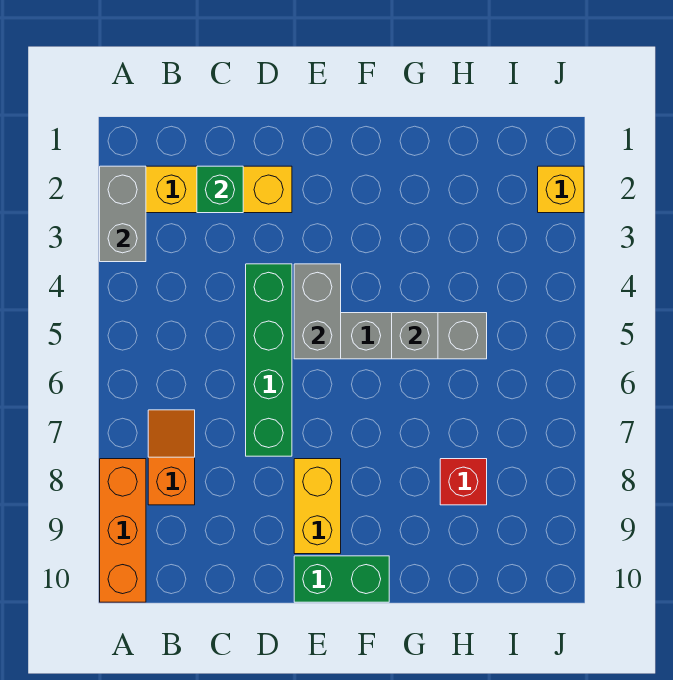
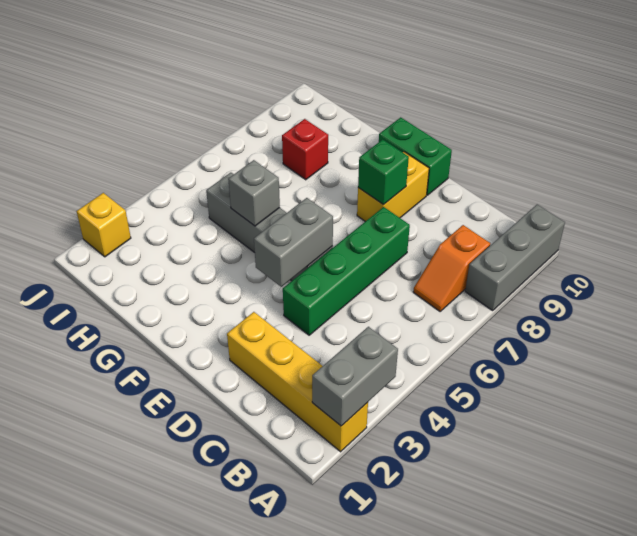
orange 1x3 brick [100,459,146,602] -> grey 1x3 brick [465,204,565,311]
green 1x1 brick [197,166,243,213] -> green 1x1 brick moved to [358,140,409,205]

